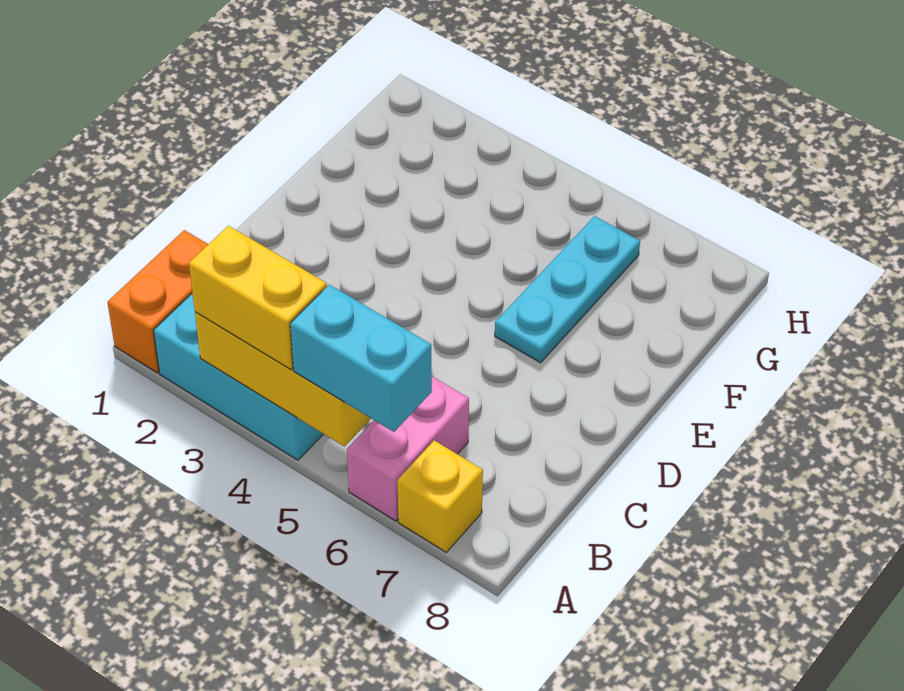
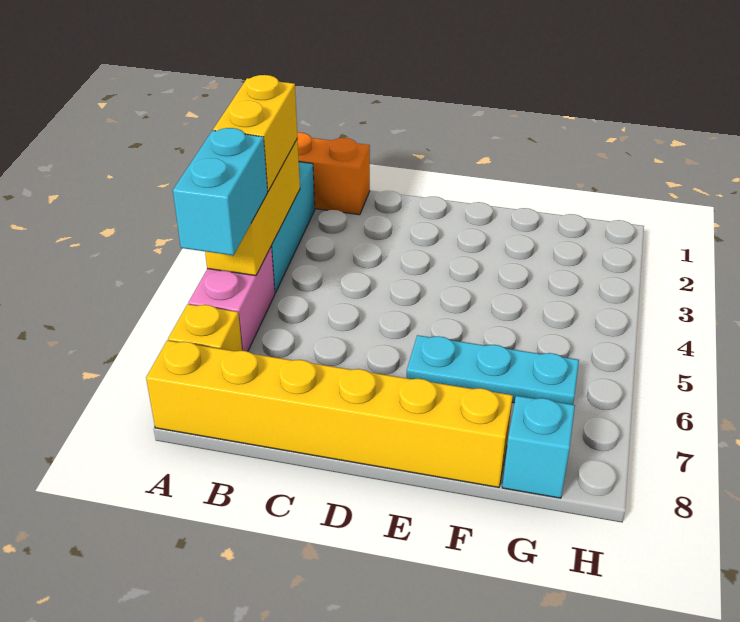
pink 1x2 brick [347,377,469,521] -> pink 1x2 brick turned to [188,248,275,351]
none -> yellow 1x6 brick [146,340,513,487]
none -> cyan 1x1 brick [502,396,575,498]

